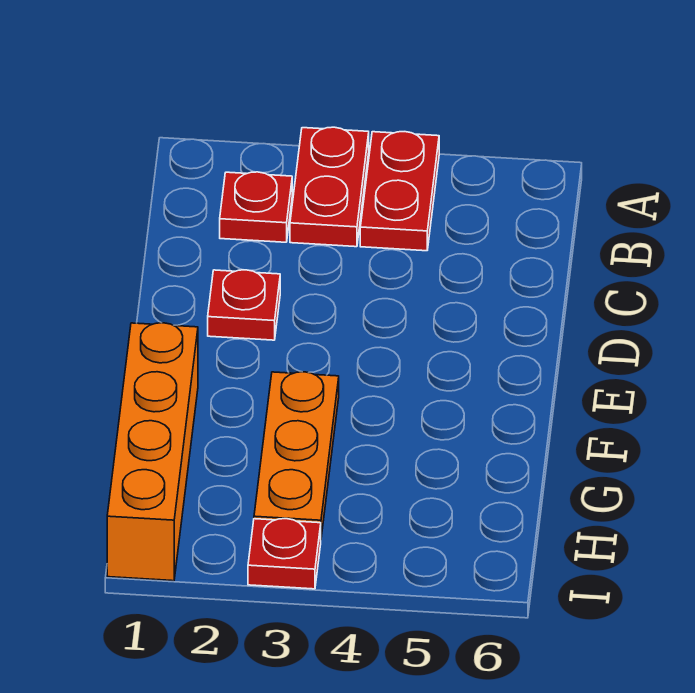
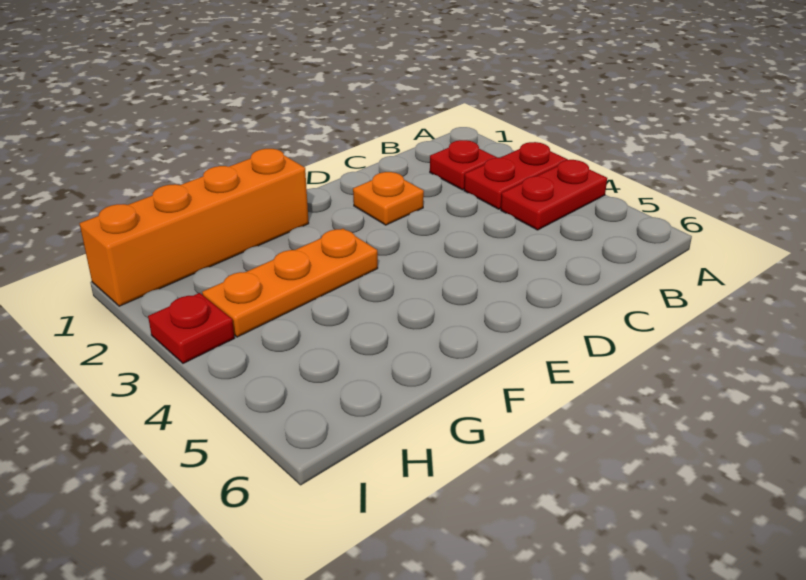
red 1x1 plate [208,270,280,340] -> orange 1x1 plate [353,172,424,225]

